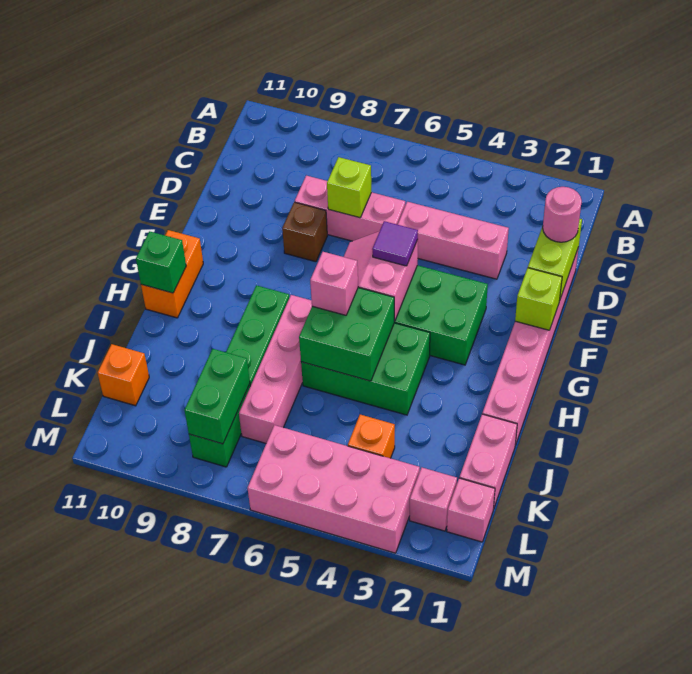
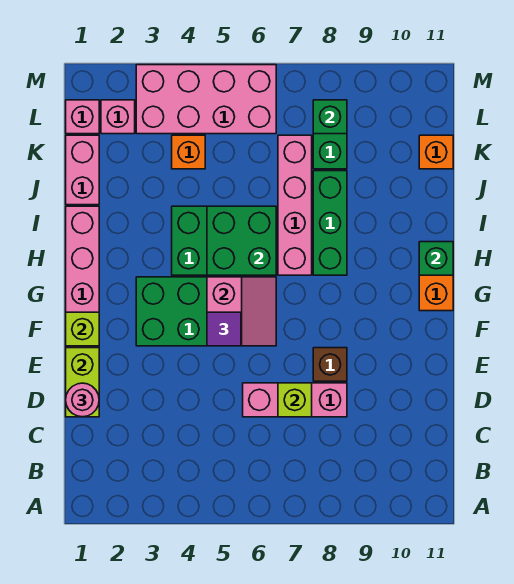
pink 1x3 brick [398,202,509,279] -> none
pink 1x1 brick [310,252,358,315] -> none
green 1x2 brick [184,349,250,444] -> green 1x1 brick [313,100,347,134]

